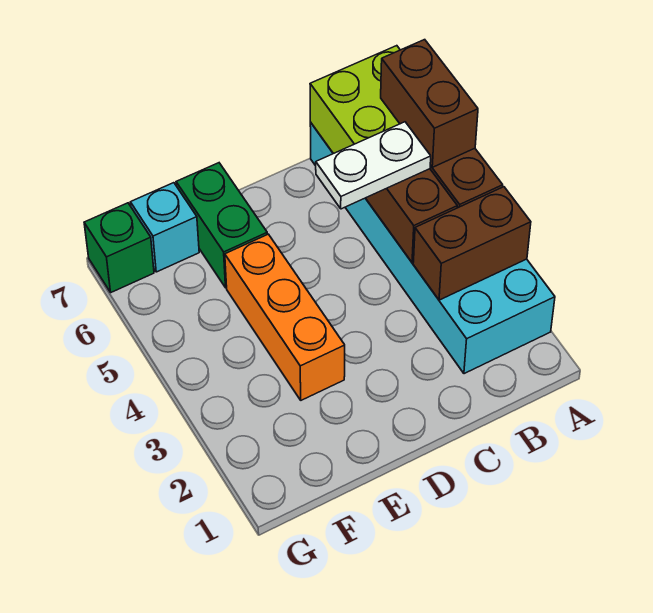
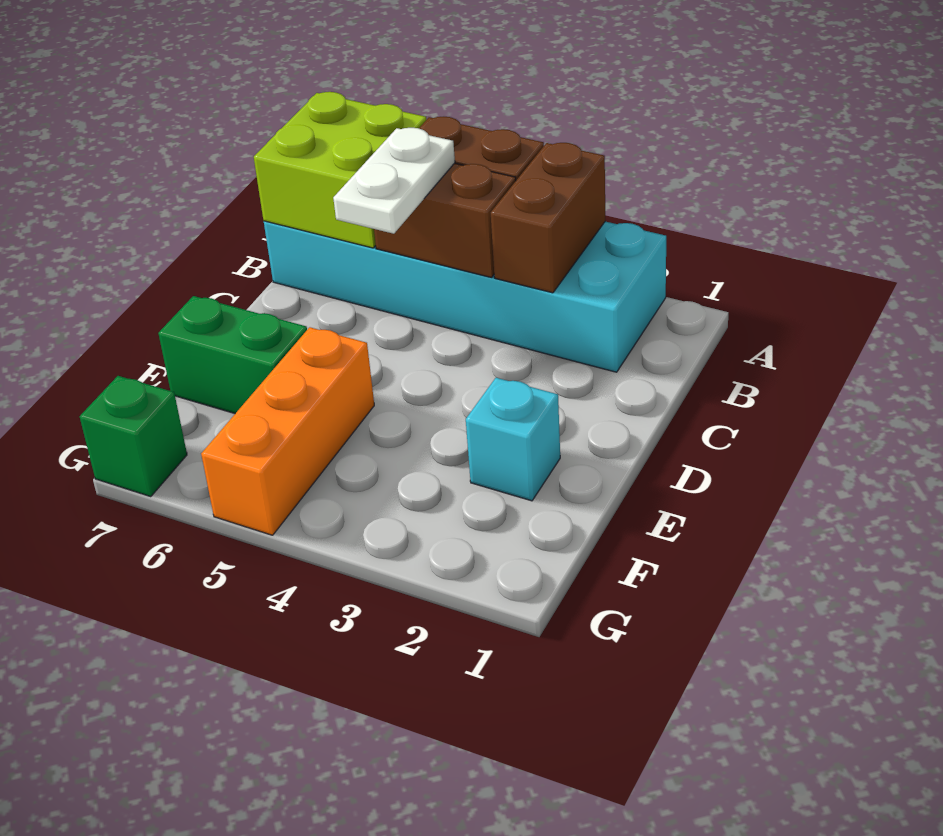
brown 1x2 brick [381,40,478,167] -> none
orange 1x3 brick [225,234,345,400] -> orange 1x3 brick turned to [201,327,374,535]
cyan 1x1 brick [130,183,199,272] -> cyan 1x1 brick moved to [466,378,560,501]

